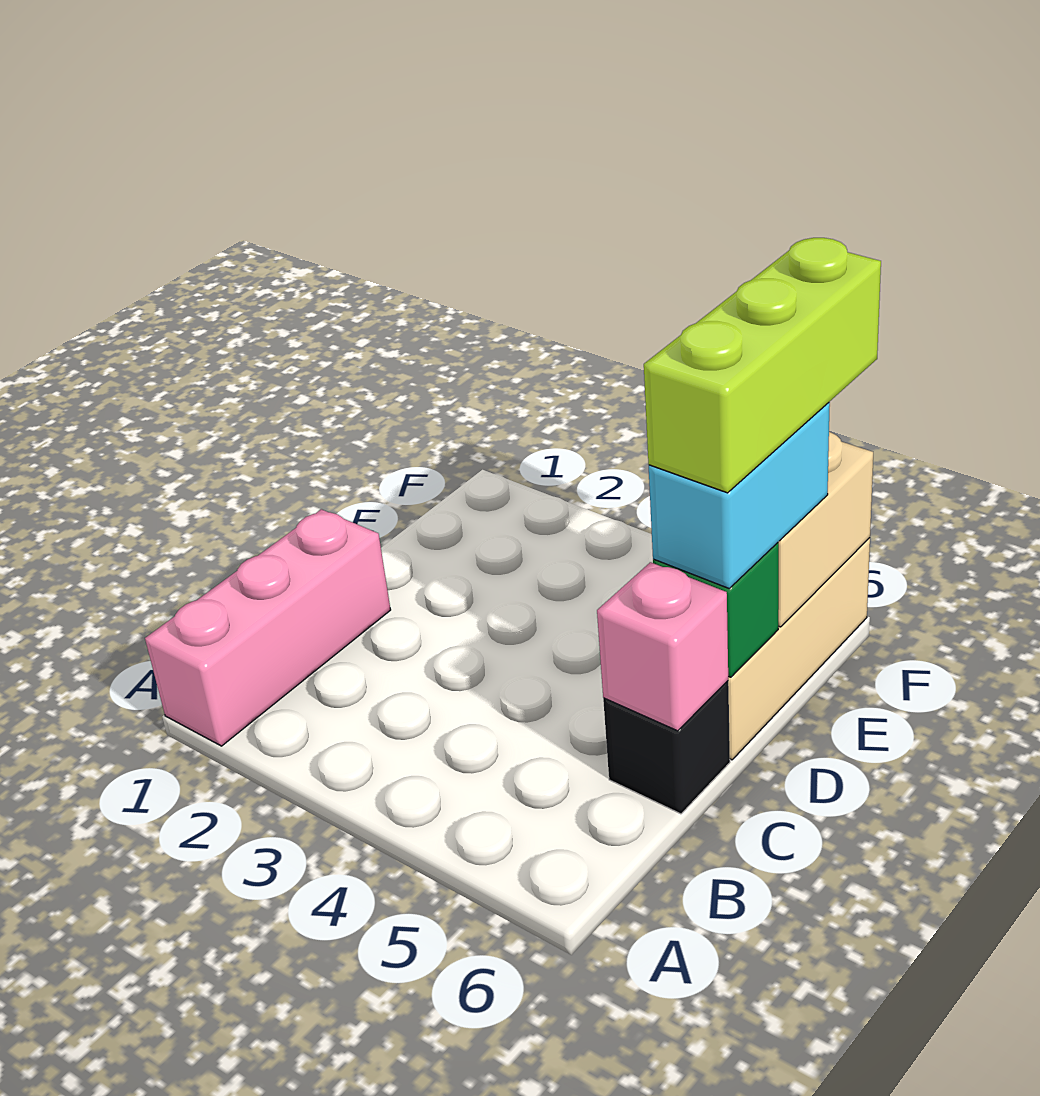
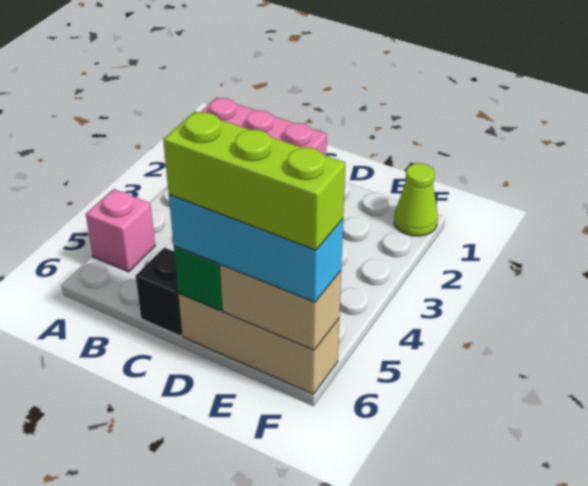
pink 1x1 brick [597,562,728,731] -> pink 1x1 brick moved to [86,189,155,272]
cyan 1x2 brick [649,403,830,588] -> cyan 1x3 brick [169,195,343,302]
none -> lime 1x1 cone [394,163,438,236]

